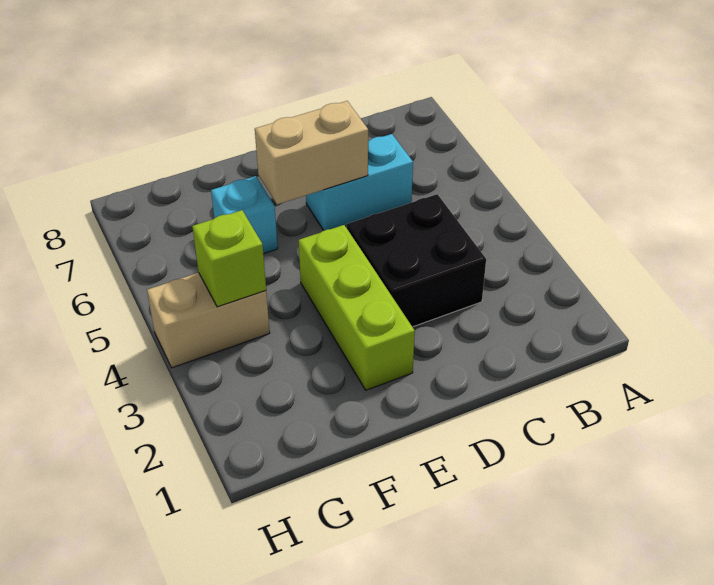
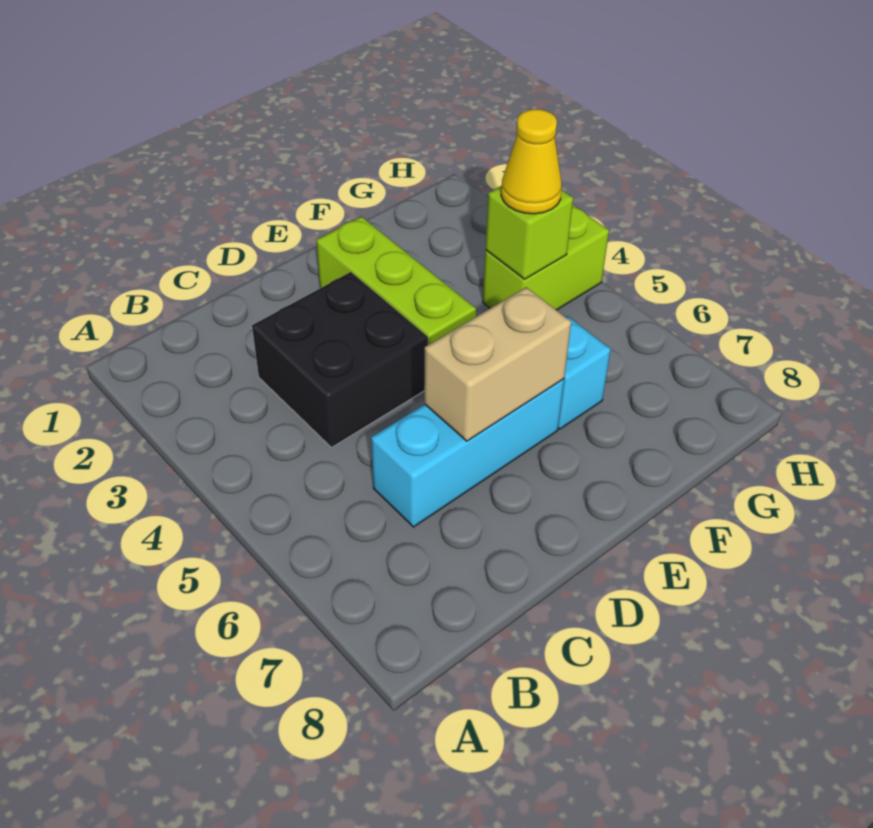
cyan 1x2 brick [306,134,413,230] -> cyan 1x3 brick [371,379,564,527]
tan 1x2 brick [147,273,270,368] -> lime 1x2 brick [483,205,609,310]
none -> yellow 1x1 cone [501,109,562,214]

